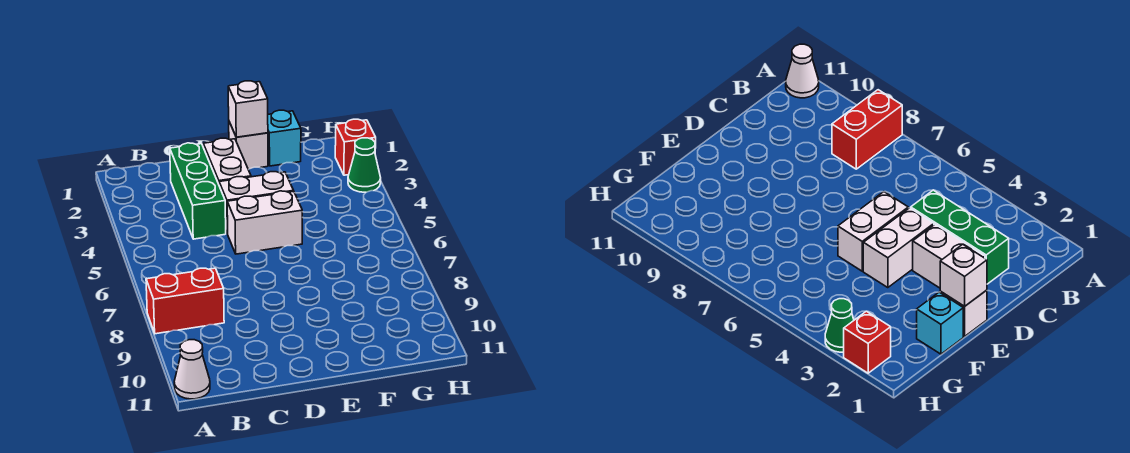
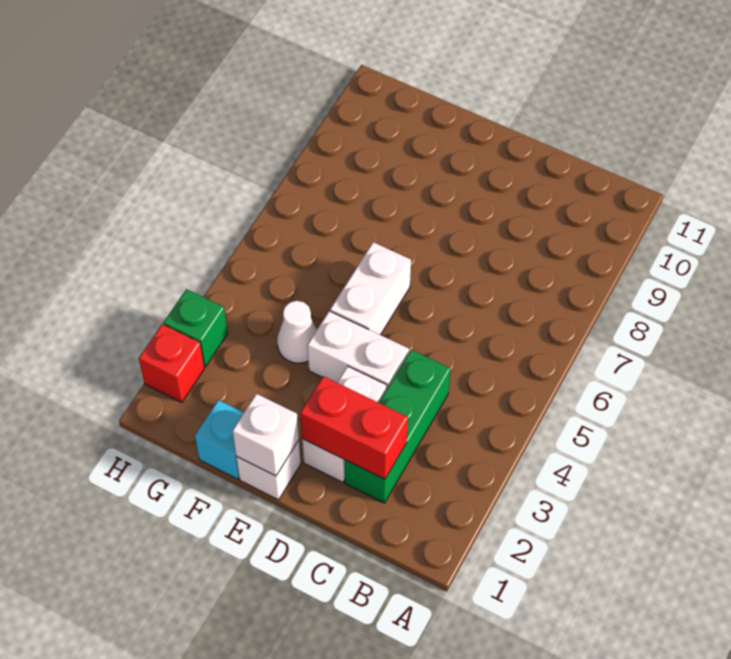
red 1x2 brick [146,268,224,334] -> red 1x2 brick moved to [300,376,408,479]
white 1x1 cone [174,340,210,399] -> white 1x1 cone moved to [277,301,317,363]
white 1x2 brick [227,191,302,254] -> white 1x2 brick turned to [330,242,411,335]
green 1x1 cone [348,138,381,192] -> green 1x1 brick [163,289,228,367]

